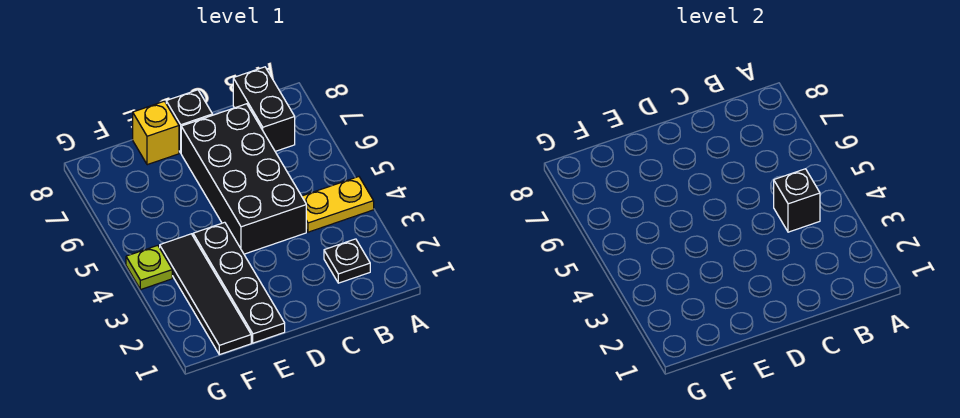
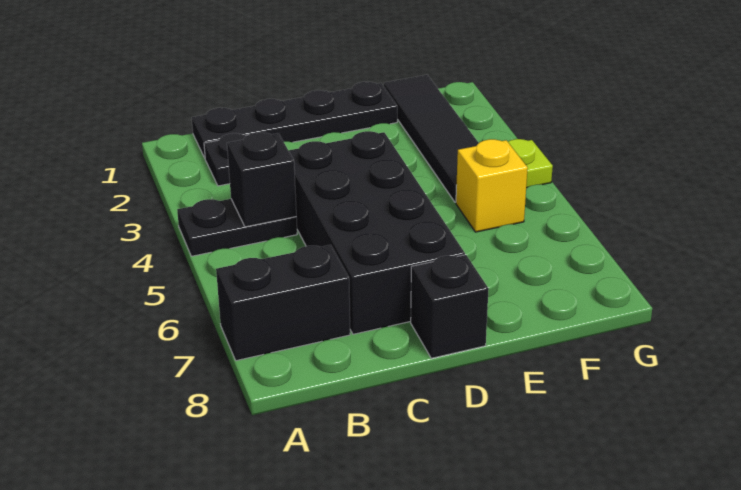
yellow 1x2 plate [302,177,374,232] -> black 1x2 plate [177,199,297,256]
black 1x2 brick [233,67,295,151] -> black 1x2 brick turned to [216,245,350,361]
black 1x4 plate [193,222,285,343] -> black 1x4 plate turned to [192,82,397,158]
yellow 1x1 brick [133,101,179,165] -> yellow 1x1 brick moved to [456,139,528,232]

